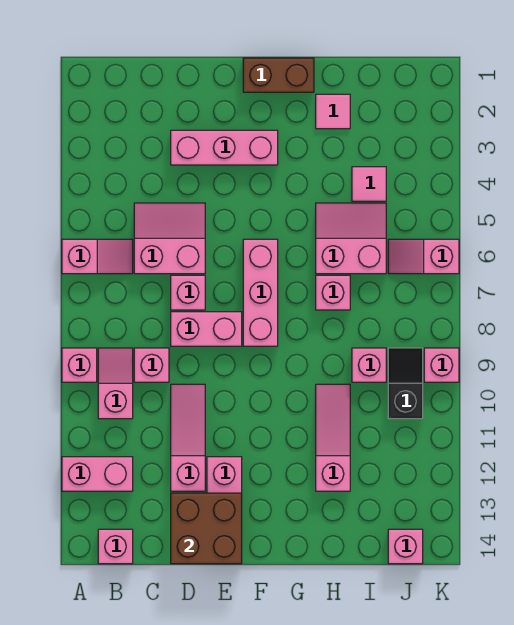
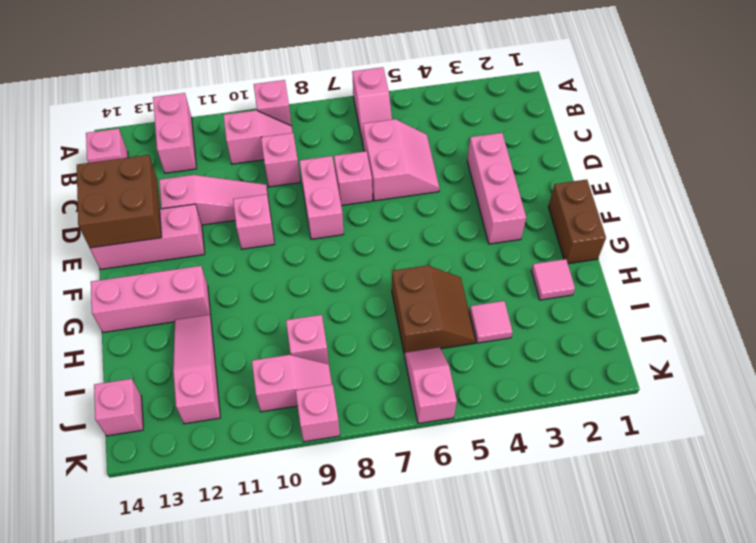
pink 1x3 brick [243,239,278,346] -> pink 1x3 brick moved to [91,266,211,332]
pink 2x2 slope [316,203,386,274] -> brown 2x2 slope [392,265,476,354]
pink 1x1 brick [316,275,350,310] -> pink 1x1 brick moved to [233,194,274,249]
pink 1x3 slope [316,384,350,491] -> pink 1x3 slope turned to [173,315,220,424]
black 1x2 slope [388,348,423,419] -> pink 1x2 slope [252,355,332,412]

